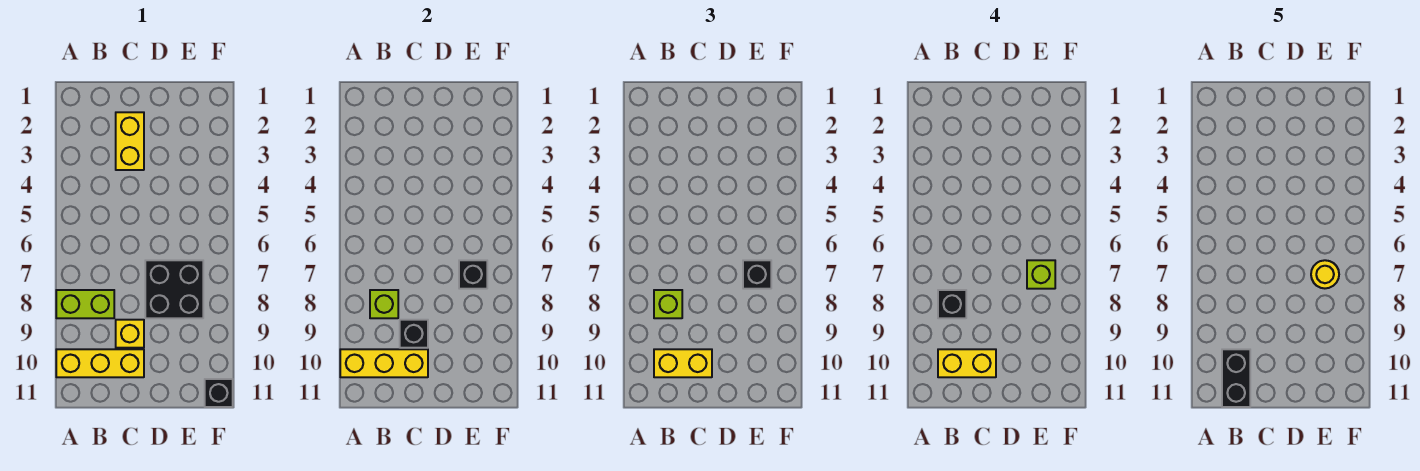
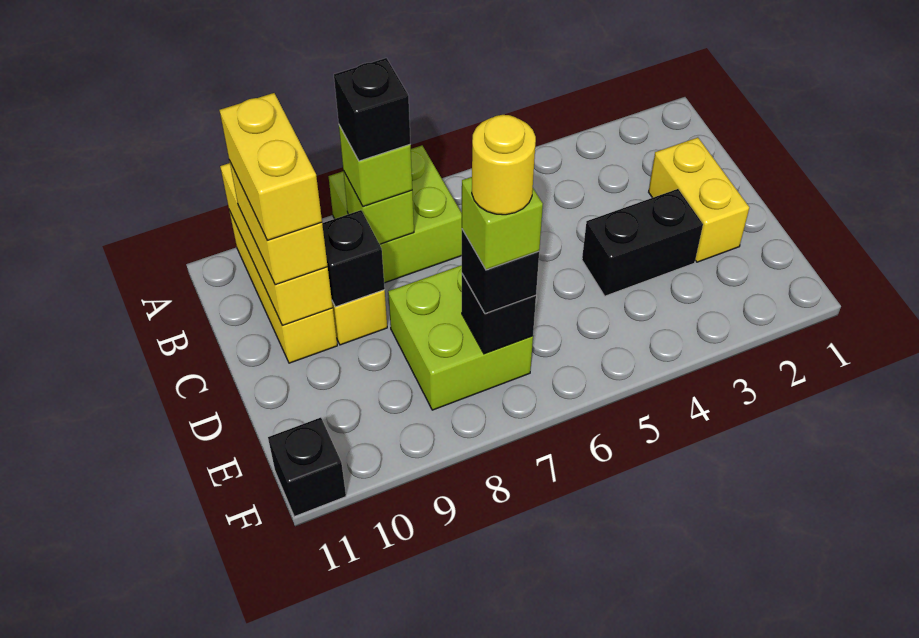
lime 1x2 brick [56,290,114,318] -> lime 2x2 brick [329,146,462,283]
black 1x2 brick [1222,349,1250,407] -> black 1x2 brick moved to [582,189,703,296]
yellow 1x2 brick [116,112,144,170] -> yellow 1x2 brick turned to [649,137,749,262]
black 2x2 brick [145,260,203,318] -> lime 2x2 brick [388,265,533,410]

